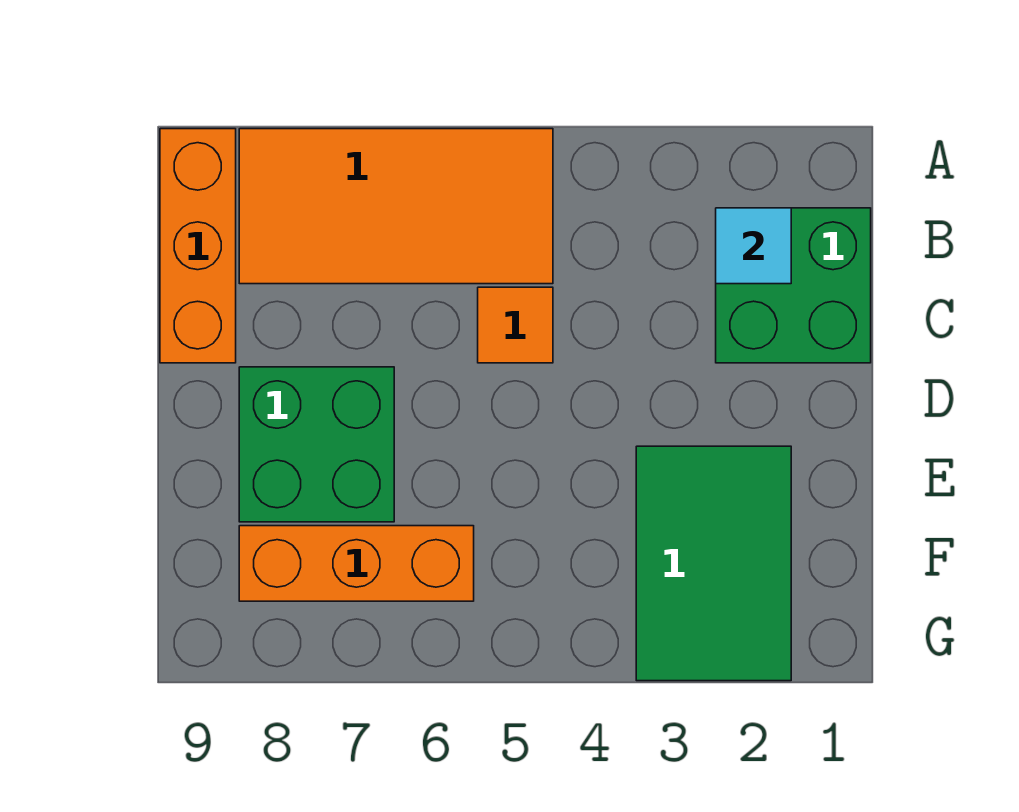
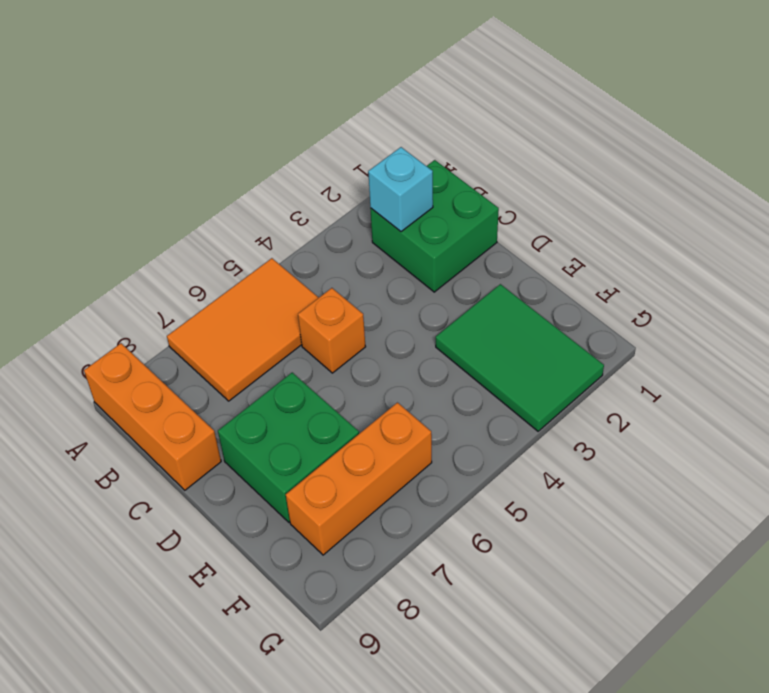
orange 2x4 tile [239,129,553,284] -> orange 2x3 tile [167,258,319,401]
cyan 1x1 tile [716,208,791,284] -> cyan 1x1 brick [368,147,433,232]
orange 1x1 tile [478,287,553,363] -> orange 1x1 brick [298,288,366,373]

